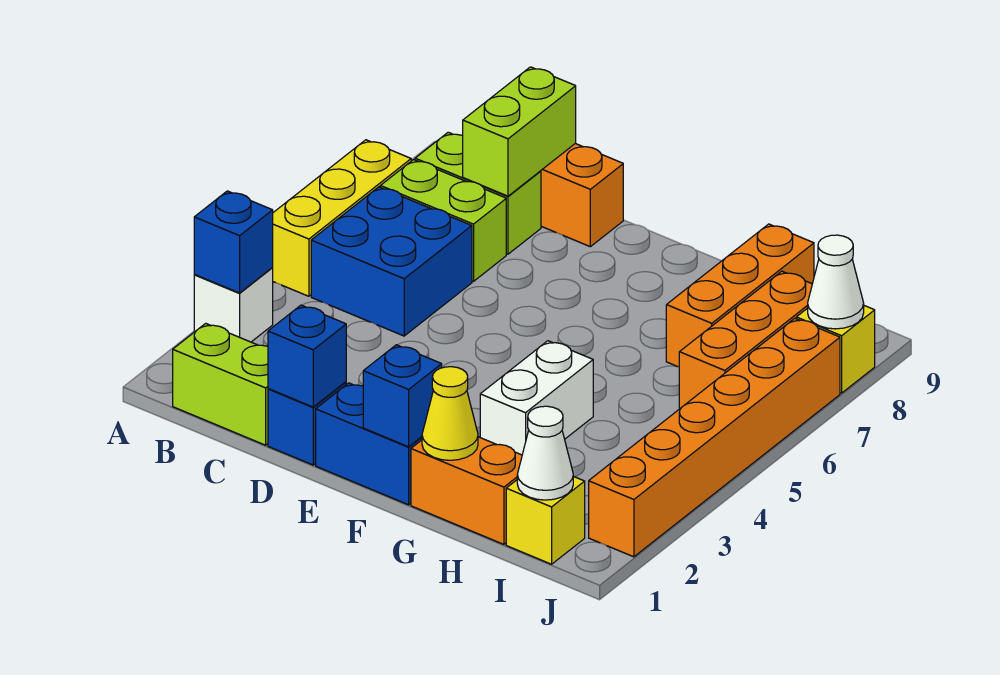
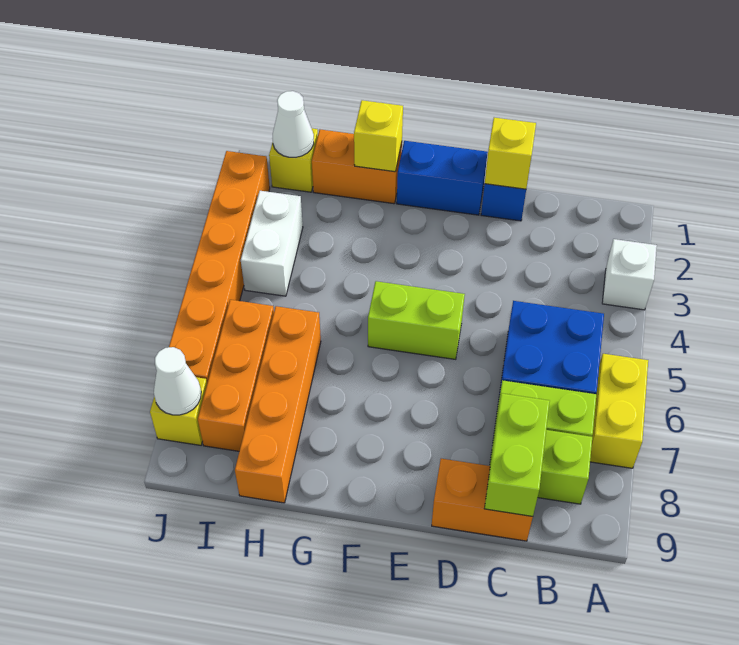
blue 1x1 brick [194,191,273,293] -> none
yellow 1x3 brick [272,140,411,296] -> yellow 1x2 brick [590,354,648,468]
lime 1x2 brick [173,323,268,445] -> lime 1x2 brick moved to [368,281,465,359]
blue 1x1 brick [268,305,346,407] -> yellow 1x1 brick [485,118,536,189]
blue 1x1 brick [363,345,442,447] -> none
yellow 1x1 cone [422,367,478,460] -> yellow 1x1 brick [354,100,403,172]
white 1x2 brick [480,341,593,455] -> white 1x2 brick moved to [241,191,303,296]
orange 1x3 brick [666,224,814,367] -> orange 1x4 brick [235,306,321,503]

